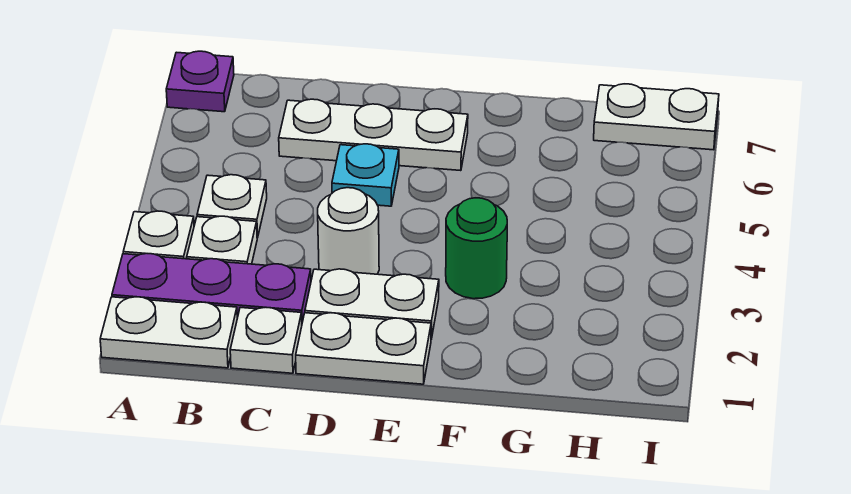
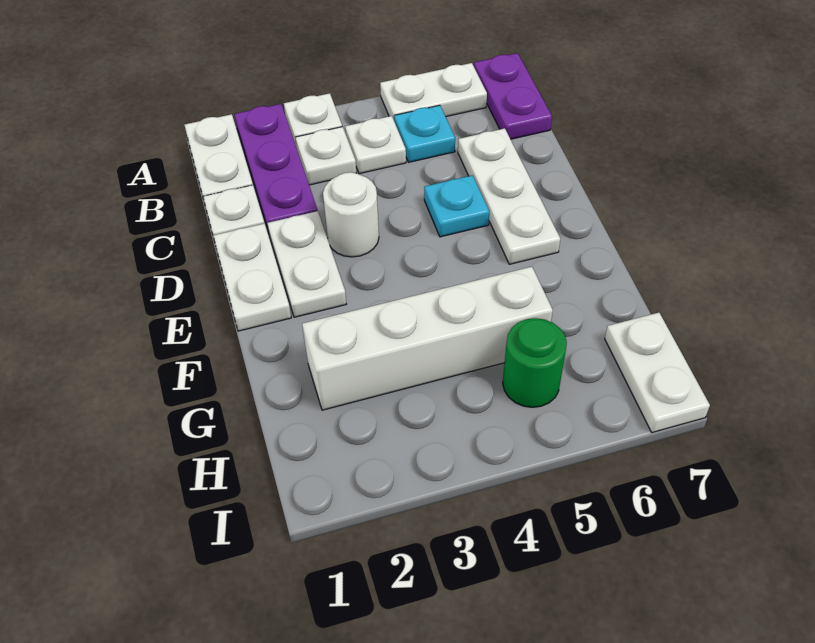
none -> white 1x2 plate [380,63,487,119]
purple 1x1 plate [166,51,234,112] -> purple 1x2 plate [474,53,552,139]
none -> cyan 1x1 plate [394,105,455,162]
green 1x1 round brick [446,198,507,299] -> green 1x1 round brick moved to [503,318,567,407]
none -> white 1x4 brick [302,267,553,410]

